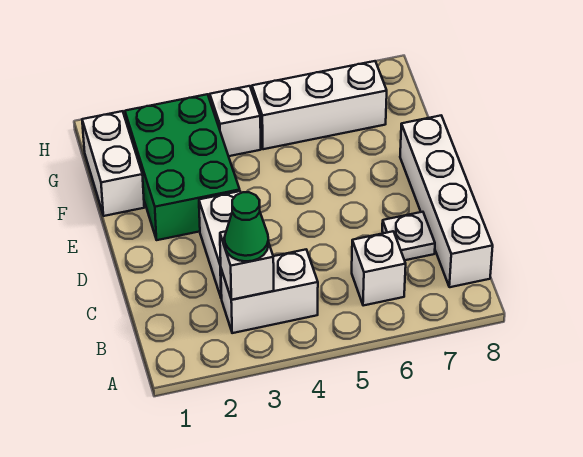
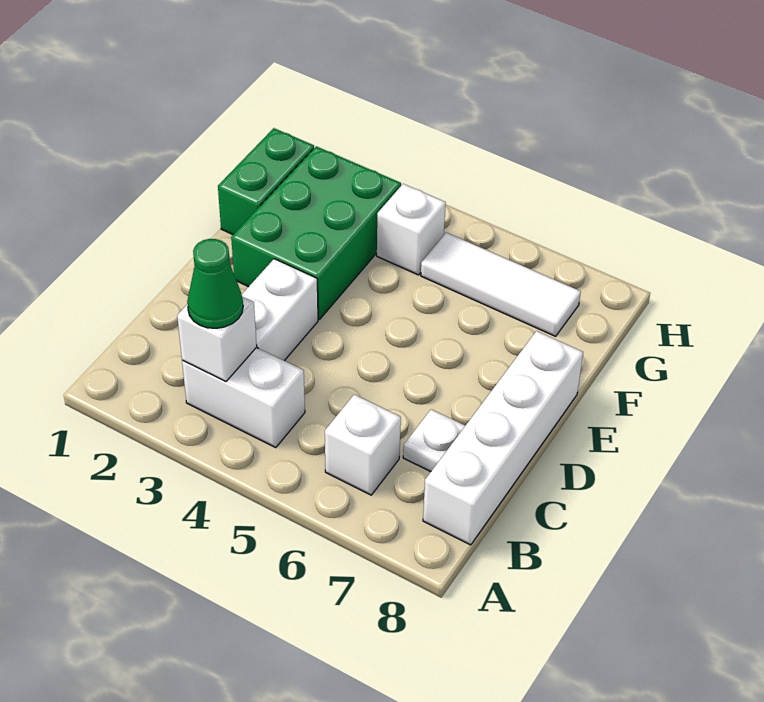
white 1x2 brick [82,111,144,216] -> green 1x2 brick [218,128,314,234]
white 1x3 brick [252,61,387,149] -> white 1x3 tile [421,233,581,336]

